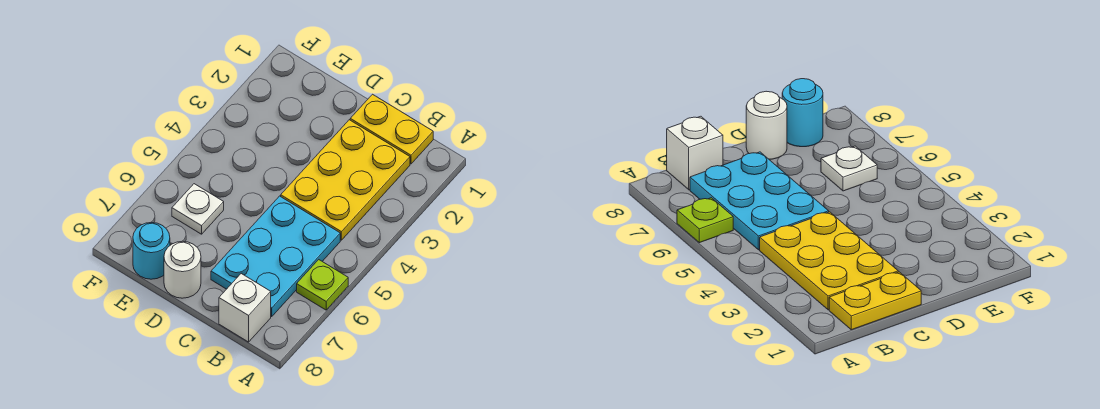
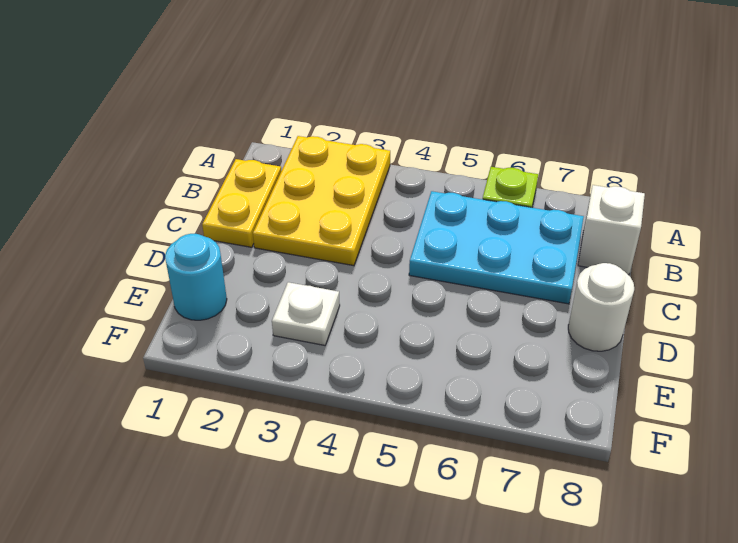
yellow 2x3 plate [281,120,410,240] -> yellow 2x3 plate turned to [253,136,390,266]
white 1x1 plate [172,184,224,234] -> white 1x1 plate moved to [272,282,340,345]
cyan 1x1 round brick [133,223,170,279] -> cyan 1x1 round brick moved to [165,234,227,320]

